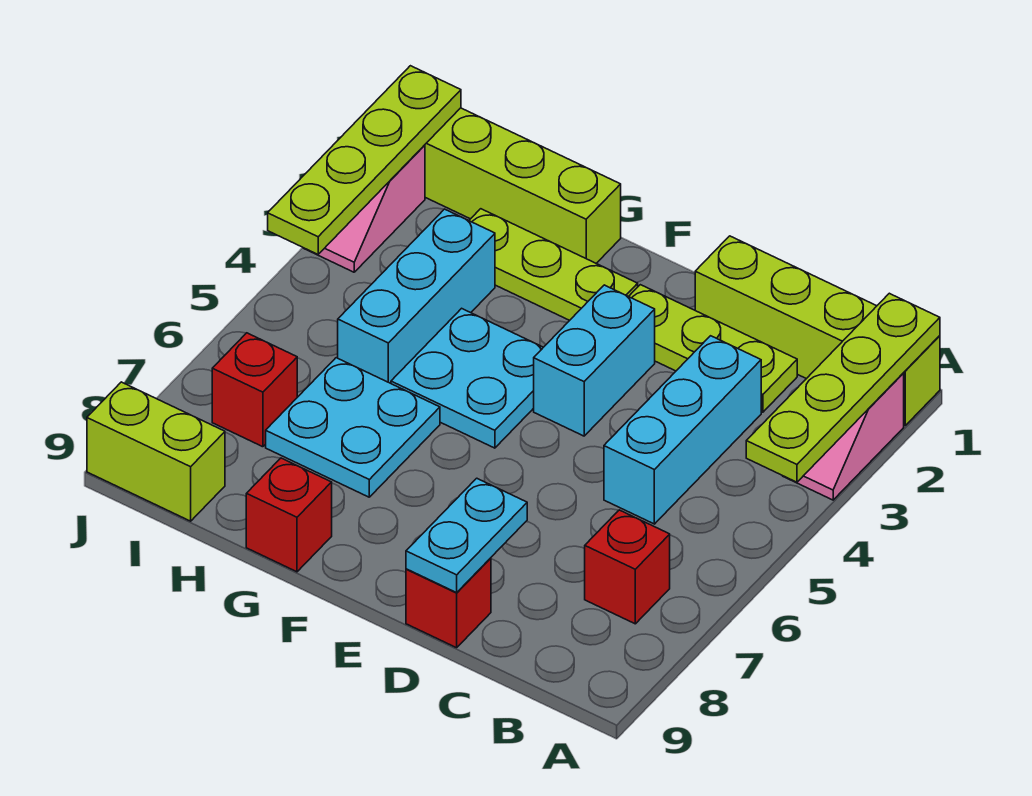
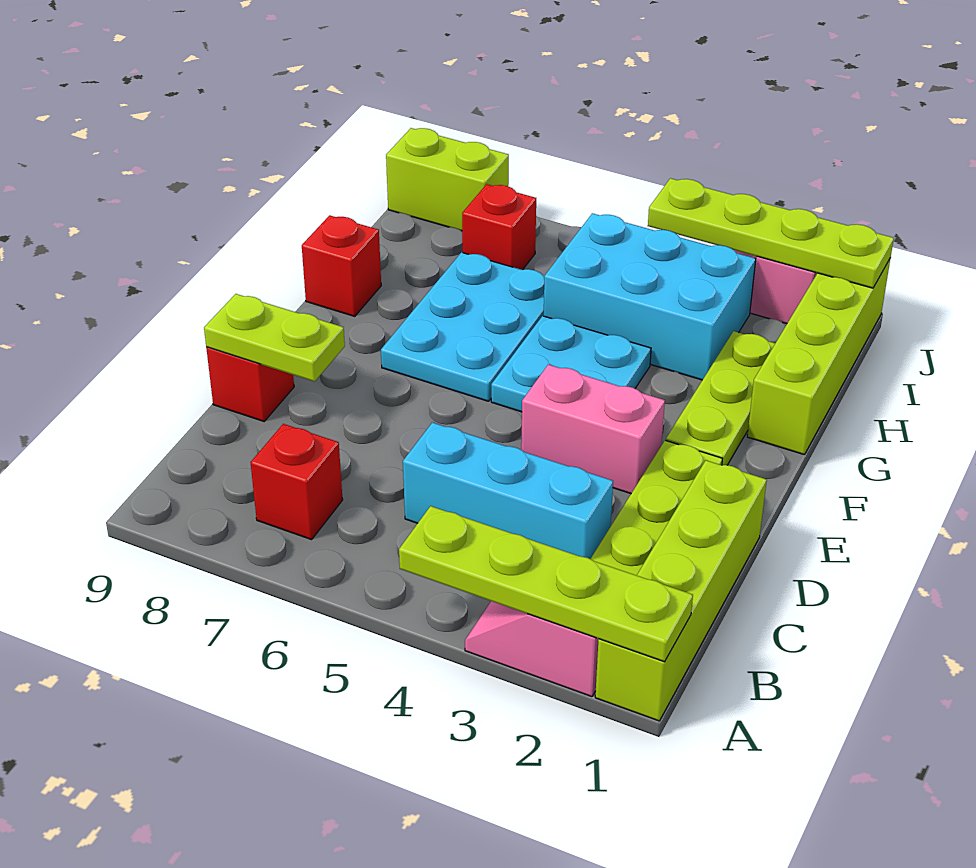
cyan 1x2 plate [406,478,527,593] -> lime 1x2 plate [204,294,345,381]
cyan 1x2 brick [534,285,655,436] -> pink 1x2 brick [521,365,665,494]
cyan 2x2 plate [266,358,440,497] -> cyan 2x3 plate [381,252,544,401]
cyan 1x3 brick [338,209,495,383] -> cyan 2x3 brick [544,213,756,380]
lime 1x2 brick [87,382,225,521] -> lime 1x2 brick turned to [386,128,509,231]

